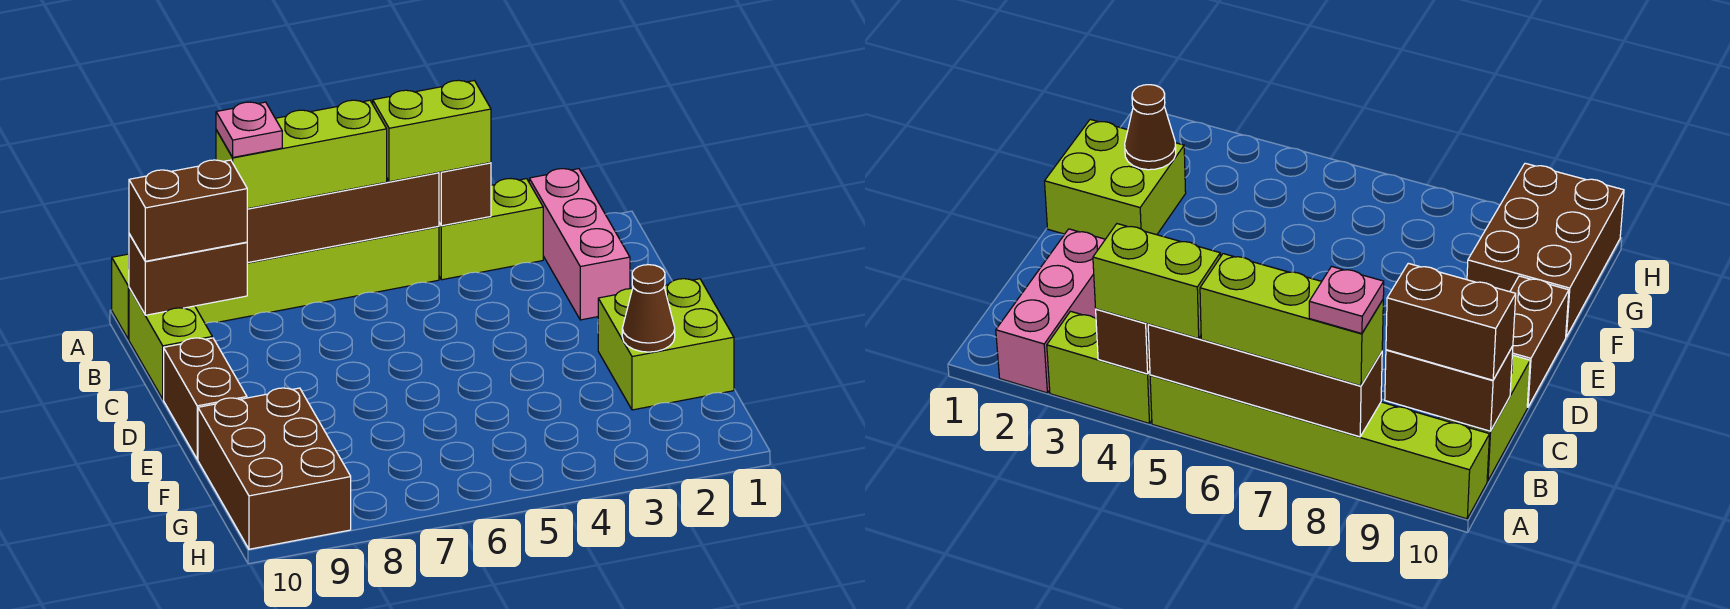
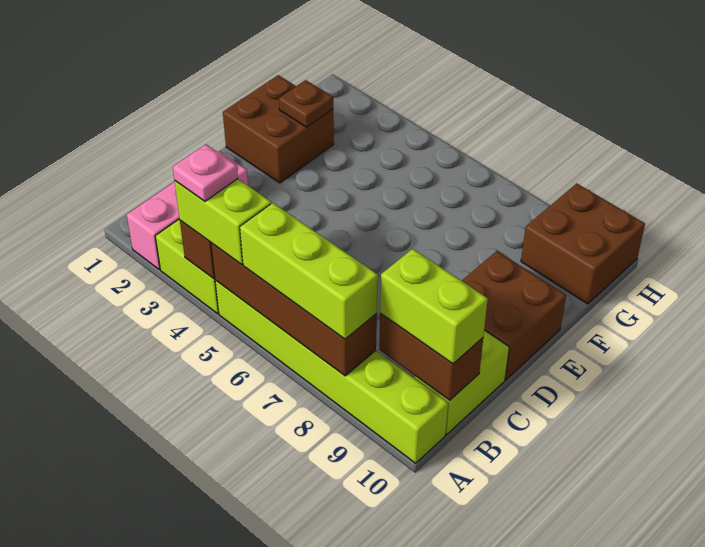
pink 1x1 plate [216,102,282,157] -> pink 1x1 plate moved to [173,144,238,201]
brown 1x2 brick [129,160,247,261] -> lime 1x2 brick [380,249,488,364]
brown 1x2 brick [164,338,247,459] -> brown 2x2 brick [462,251,566,380]
lime 2x2 brick [598,279,734,410] -> brown 2x2 brick [223,75,334,183]
brown 1x1 cone [622,265,675,352] -> brown 1x1 plate [279,80,333,127]
brown 2x3 brick [198,388,351,549] -> brown 2x2 brick [521,183,645,304]

